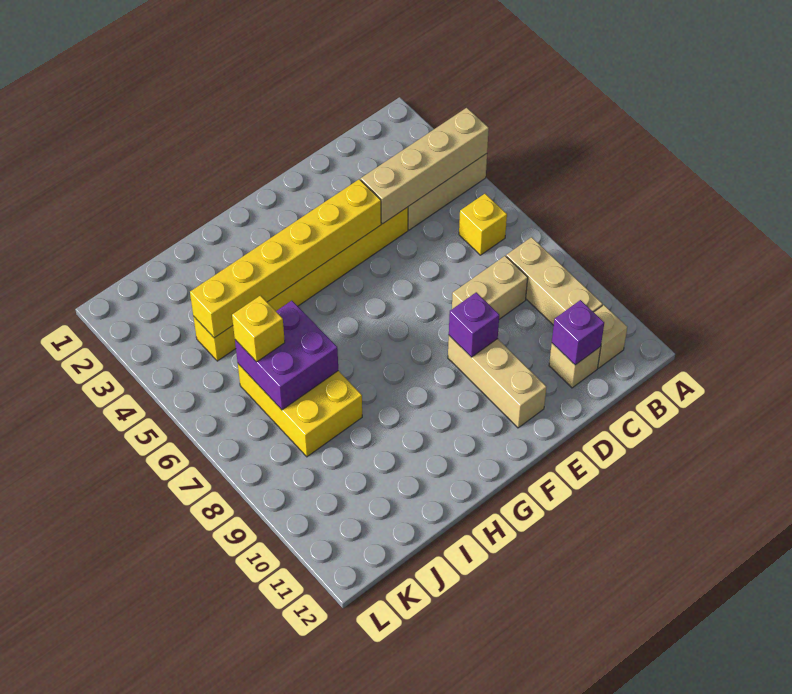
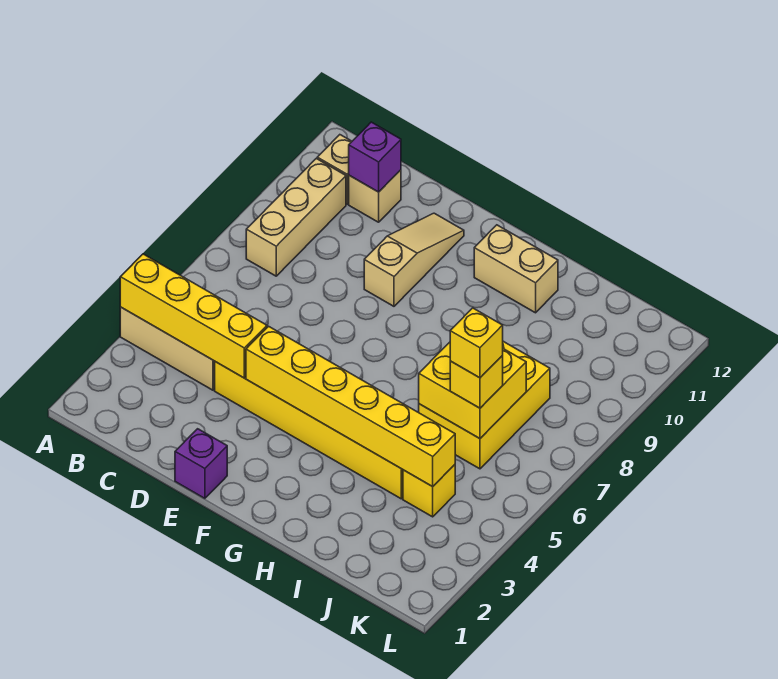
tan 1x4 brick [361,108,489,224] -> yellow 1x4 brick [120,254,267,378]
yellow 1x1 brick [459,194,507,255] -> yellow 1x1 brick moved to [450,308,503,378]
tan 1x2 brick [452,256,528,319] -> tan 1x2 brick moved to [474,225,558,313]
tan 1x3 brick [448,336,546,428] -> tan 1x3 slope [364,213,464,306]
purple 1x1 brick [449,292,499,357] -> purple 1x1 brick moved to [175,429,227,498]
purple 2x2 brick [235,301,338,410] -> yellow 2x2 brick [419,342,526,439]

